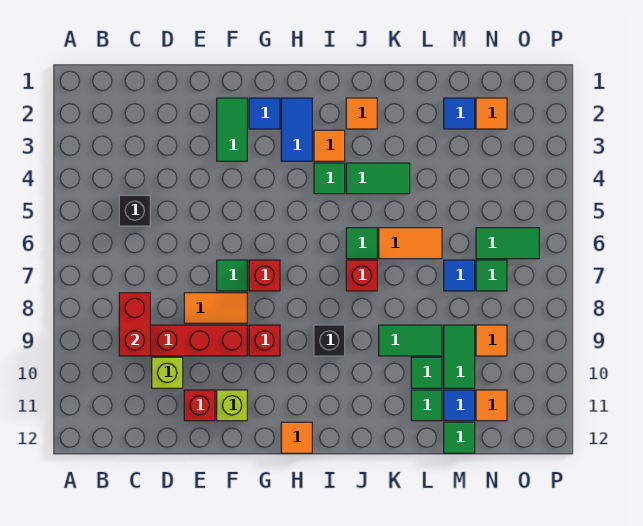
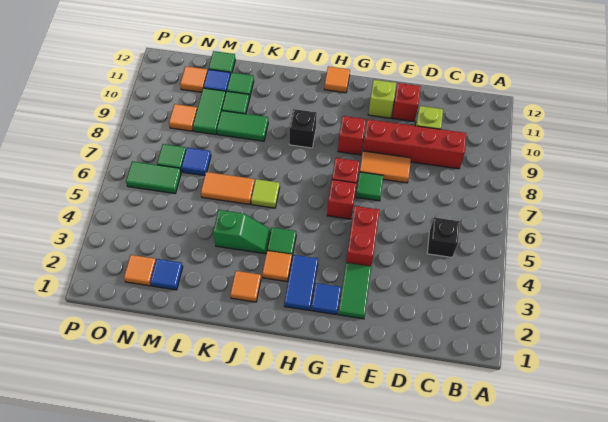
red 1x2 brick [119,293,150,356] -> red 1x2 brick moved to [346,206,379,266]
green 1x2 tile [346,163,410,194] -> green 1x2 slope [213,210,271,254]
green 1x1 tile [346,228,377,259] -> lime 1x1 tile [251,179,280,208]
red 1x1 brick [346,260,377,291] -> red 1x1 brick moved to [327,180,357,219]

